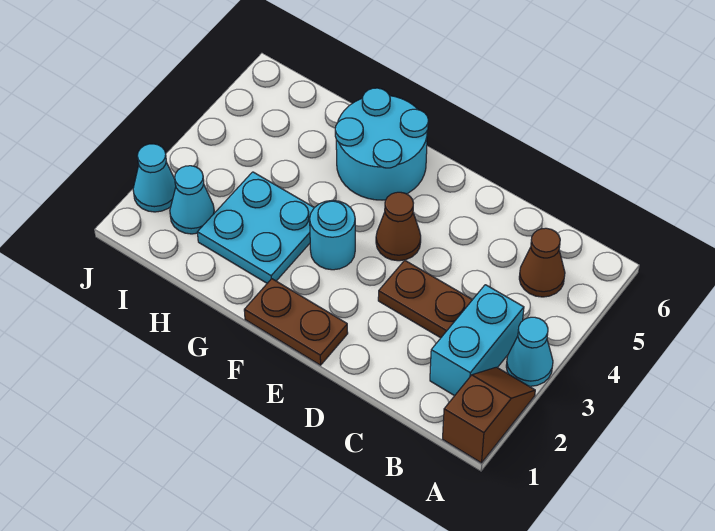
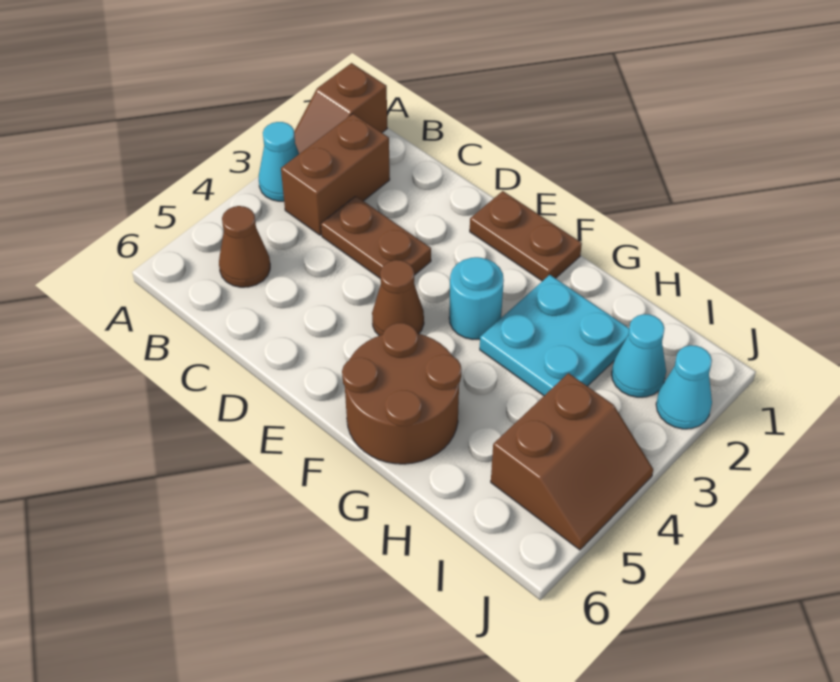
cyan 1x2 brick [430,285,524,396] -> brown 1x2 brick [281,114,390,235]
cyan 2x2 round brick [335,88,428,200] -> brown 2x2 round brick [342,323,461,464]
none -> brown 2x2 slope [491,373,653,550]

